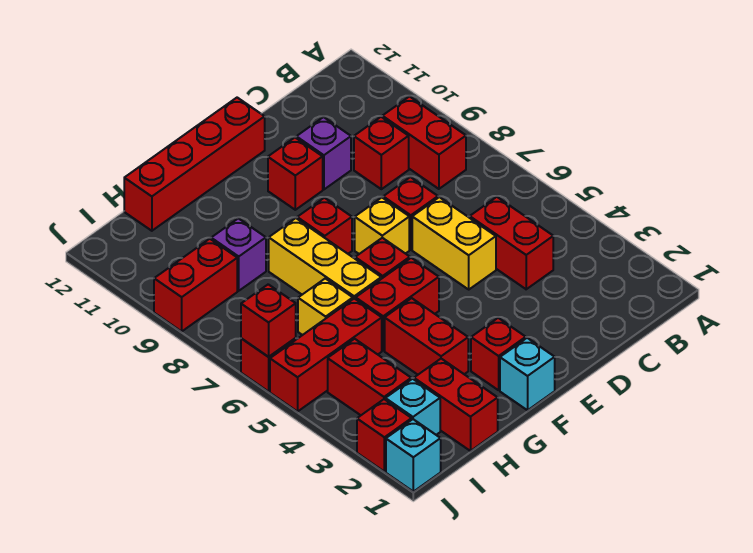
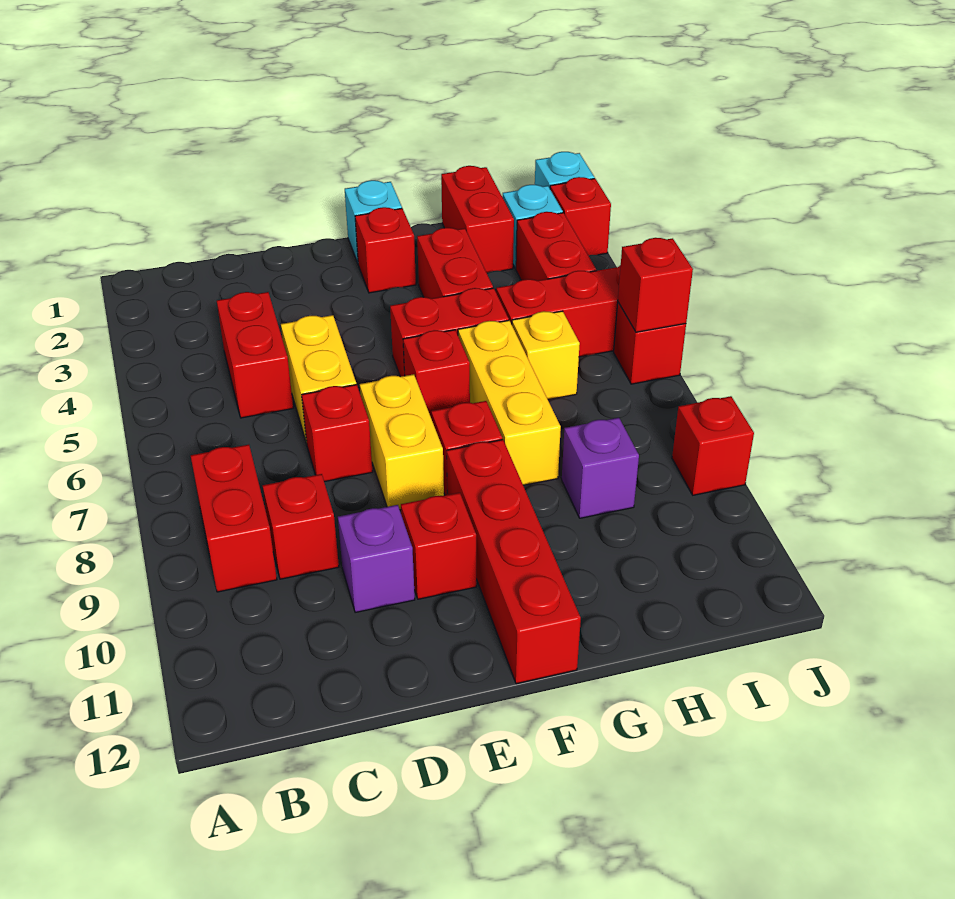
yellow 1x1 brick [355,198,409,254] -> yellow 1x2 brick [360,374,444,510]
red 1x4 brick [124,98,265,231] -> red 1x4 brick turned to [447,440,581,684]
red 1x2 brick [154,239,237,331] -> red 1x1 brick [672,396,754,495]

